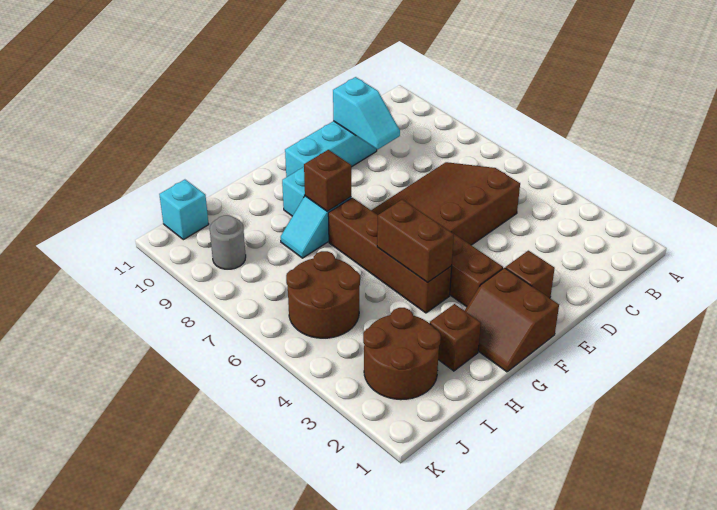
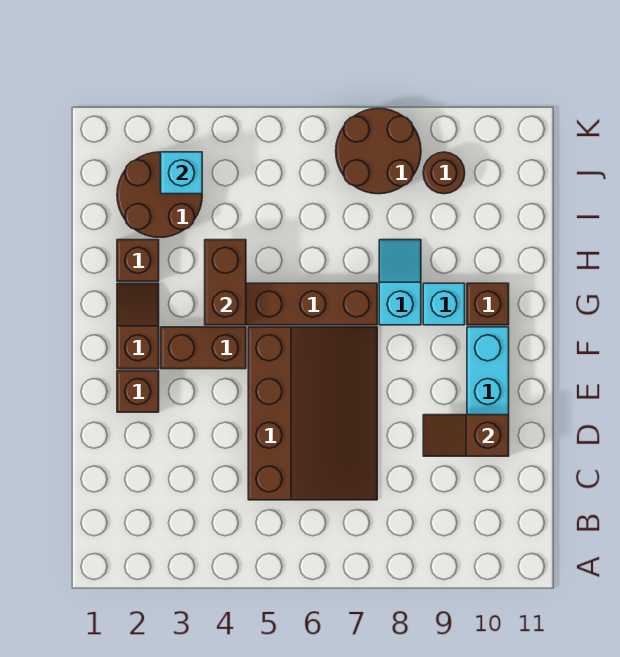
cyan 1x2 slope [333,77,400,149] -> brown 1x2 slope [423,415,509,456]
brown 2x2 slope [465,268,559,372] -> brown 1x2 slope [117,283,159,369]
brown 1x2 brick [377,199,454,283] -> brown 1x2 brick turned to [205,240,246,325]
brown 1x1 brick [304,150,351,211] -> brown 1x1 brick moved to [467,283,509,325]
brown 2x2 round brick [286,251,360,338] -> brown 2x2 round brick moved to [336,108,421,194]
grey 1x1 round brick [210,215,246,269] -> brown 1x1 round brick [423,152,465,194]
cyan 1x1 brick [159,180,209,240] -> cyan 1x1 brick moved to [161,152,202,194]

